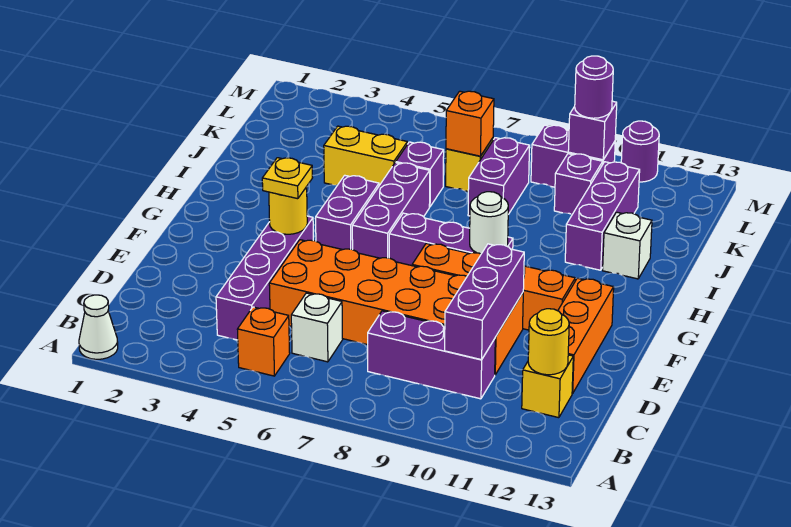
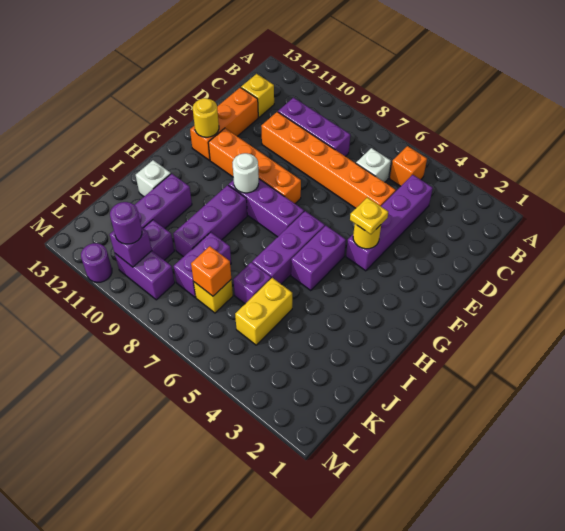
white 1x1 cone [79,295,118,359] -> none
purple 1x3 brick [445,244,524,360] -> purple 1x3 brick moved to [173,185,247,257]
yellow 1x1 round brick [528,309,569,375] -> yellow 1x1 round brick moved to [193,98,219,137]
orange 2x6 brick [269,240,523,375] -> orange 1x6 brick [261,112,396,208]
yellow 1x2 brick [324,126,407,185] -> yellow 1x2 brick turned to [235,278,292,345]

